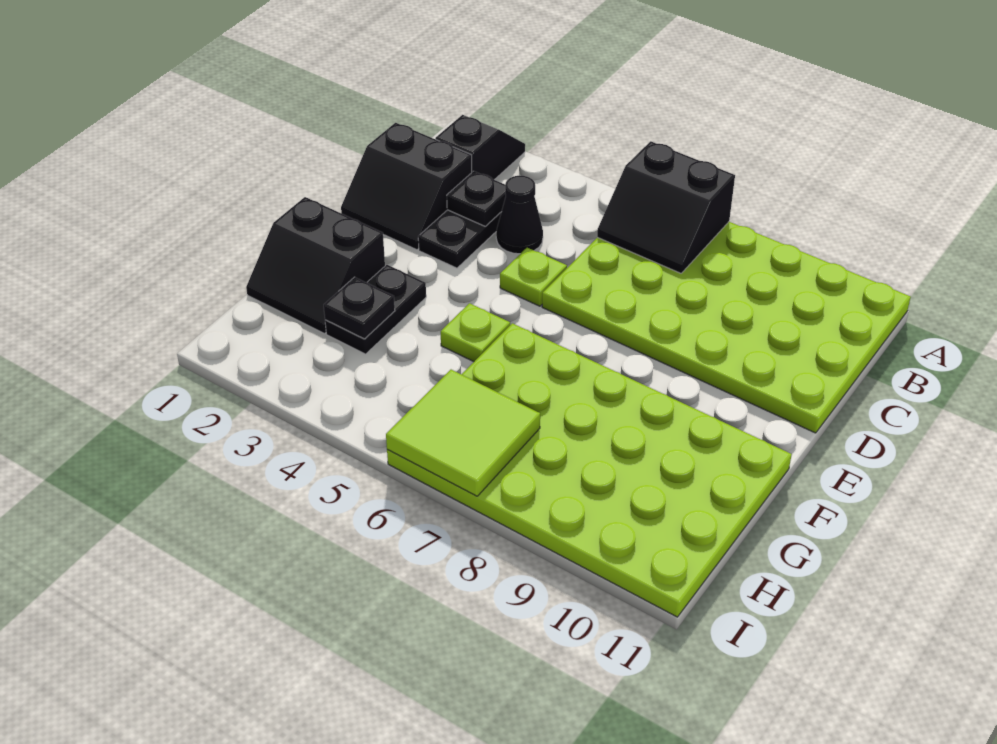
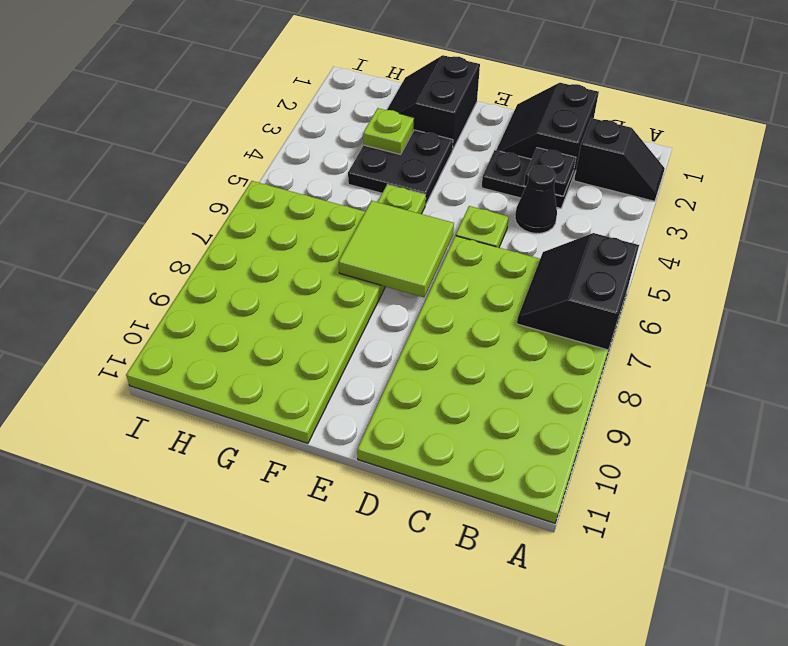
black 1x2 plate [325,265,426,354] -> black 2x2 plate [348,130,453,205]
black 1x1 plate [324,277,395,339] -> lime 1x1 plate [363,108,414,154]
lime 2x2 tile [386,370,540,496] -> lime 2x2 tile moved to [339,201,454,297]

